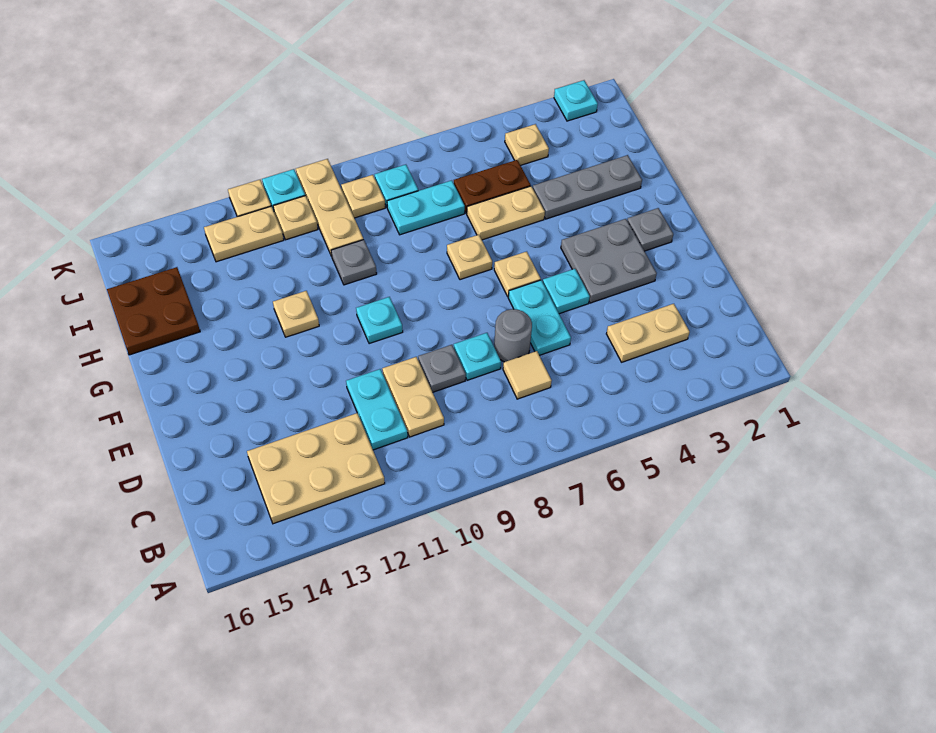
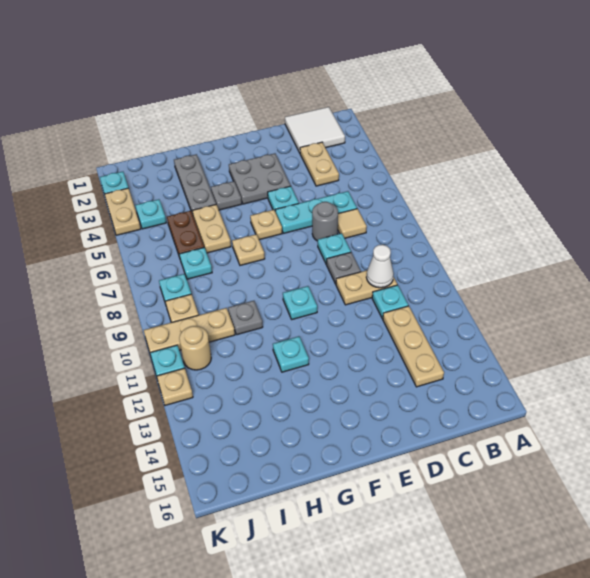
none -> white 2x2 tile [285,107,345,153]
tan 2x3 plate [247,413,385,524] -> tan 1x3 plate [383,306,444,387]
none -> white 1x1 cone [366,245,394,288]
cyan 1x2 plate [346,369,408,450] -> cyan 1x1 plate [372,285,408,319]
cyan 1x2 plate [508,280,571,355] -> cyan 1x3 plate [275,191,357,233]
grey 1x1 plate [627,208,673,251] -> grey 1x1 plate moved to [211,181,242,210]
tan 1x1 plate [273,291,319,337] -> cyan 1x1 plate [273,337,309,372]
brown 2x2 plate [107,267,200,355] -> none
cyan 1x2 plate [387,180,465,235] -> cyan 1x1 plate [179,247,212,279]
tan 1x1 plate [505,124,549,165] -> cyan 1x1 plate [135,199,166,229]
tan 1x1 plate [273,196,318,240] -> tan 1x1 round brick [179,326,211,370]
tan 1x2 plate [204,206,284,262] -> tan 1x2 plate moved to [105,188,141,235]

